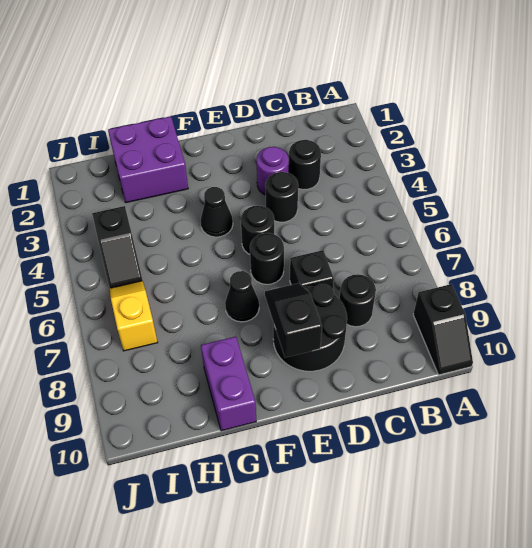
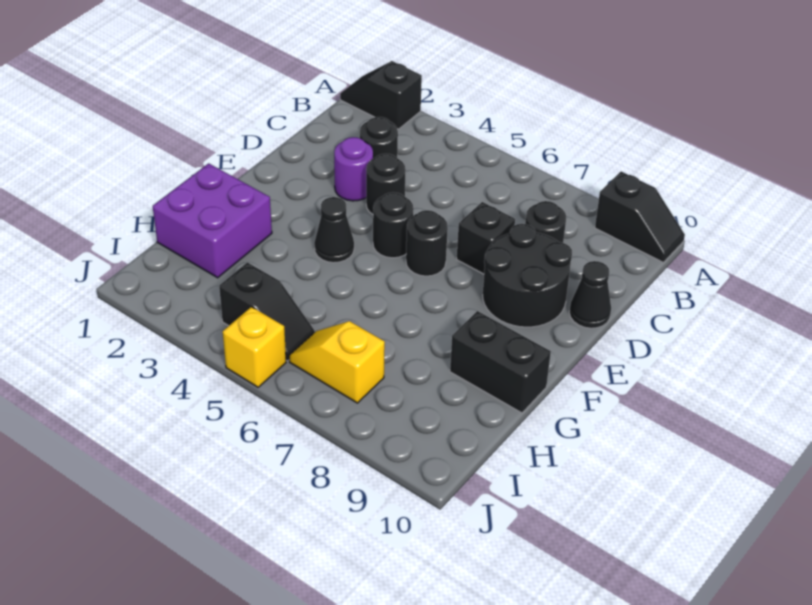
black 1x2 slope [265,283,322,357] -> black 1x2 slope moved to [340,61,422,129]
black 1x1 cone [225,271,259,322] -> black 1x1 cone moved to [569,261,611,328]
purple 1x2 brick [201,337,256,431] -> black 1x2 brick [450,311,551,413]
none -> yellow 1x1 brick [223,307,286,387]

